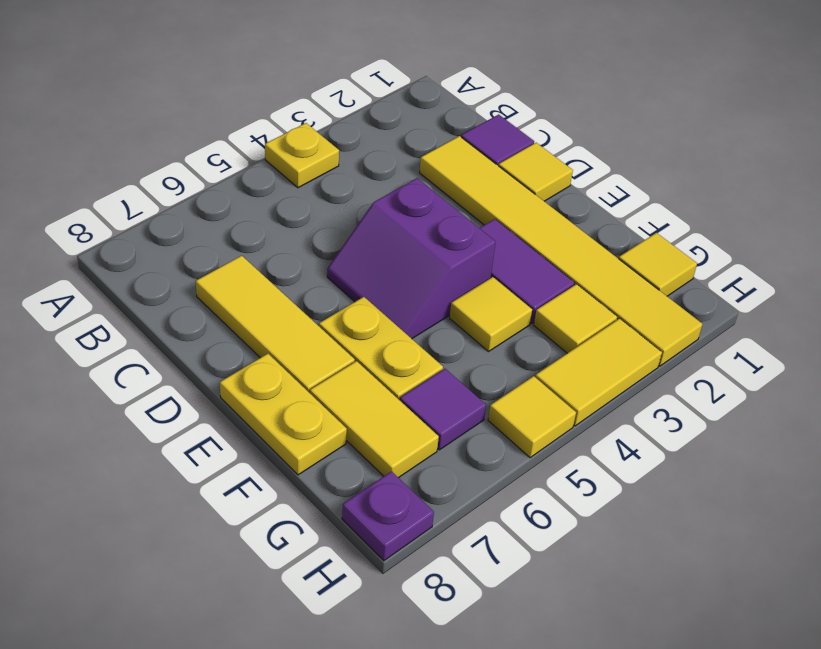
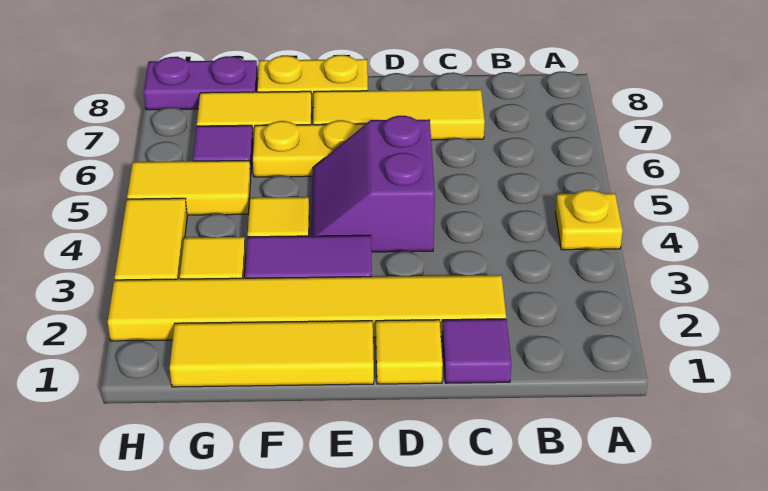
purple 2x2 slope [327,178,495,339] -> purple 2x2 slope turned to [311,116,435,252]
yellow 1x1 tile [619,233,697,296] -> yellow 1x3 tile [170,321,374,387]
yellow 1x1 tile [488,376,576,458] -> yellow 1x2 tile [127,161,251,215]
purple 1x1 plate [342,471,434,561] -> purple 1x2 plate [144,56,258,110]

